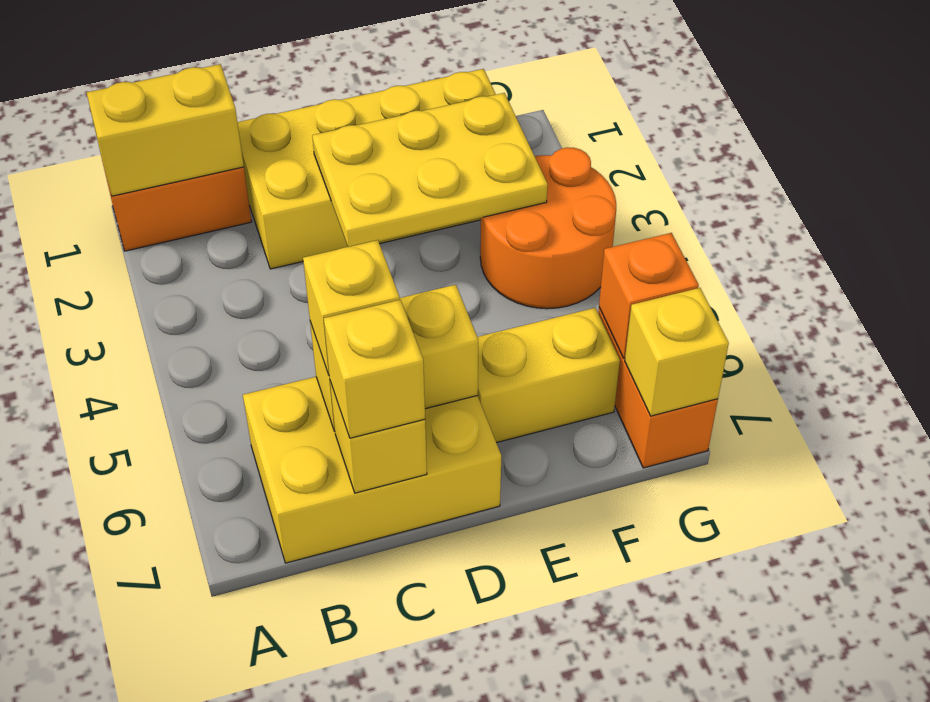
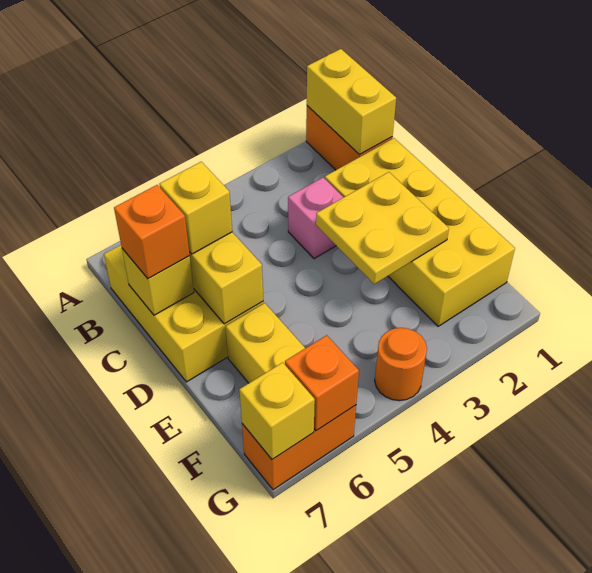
none -> pink 1x1 brick [288,178,343,259]
yellow 1x1 brick [324,300,425,438] -> orange 1x1 brick [114,185,190,279]
yellow 2x3 plate [312,93,548,247] -> yellow 2x2 plate [316,172,449,284]
orange 2x2 round brick [480,147,616,309] -> orange 1x1 round brick [375,328,427,401]

